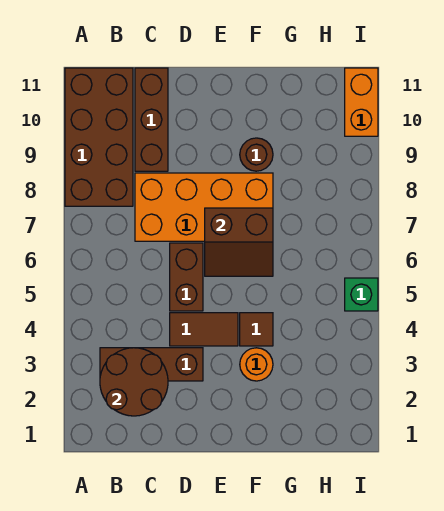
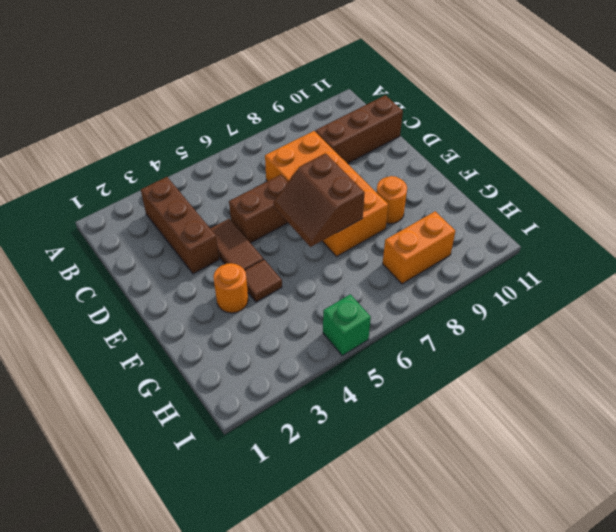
brown 2x4 brick [65,68,133,206] -> none
brown 2x2 round brick [100,348,168,416] -> none
brown 1x1 round brick [240,138,273,171] -> orange 1x1 round brick [376,176,407,224]
orange 1x2 brick [345,68,378,136] -> orange 1x2 brick moved to [383,211,455,284]

